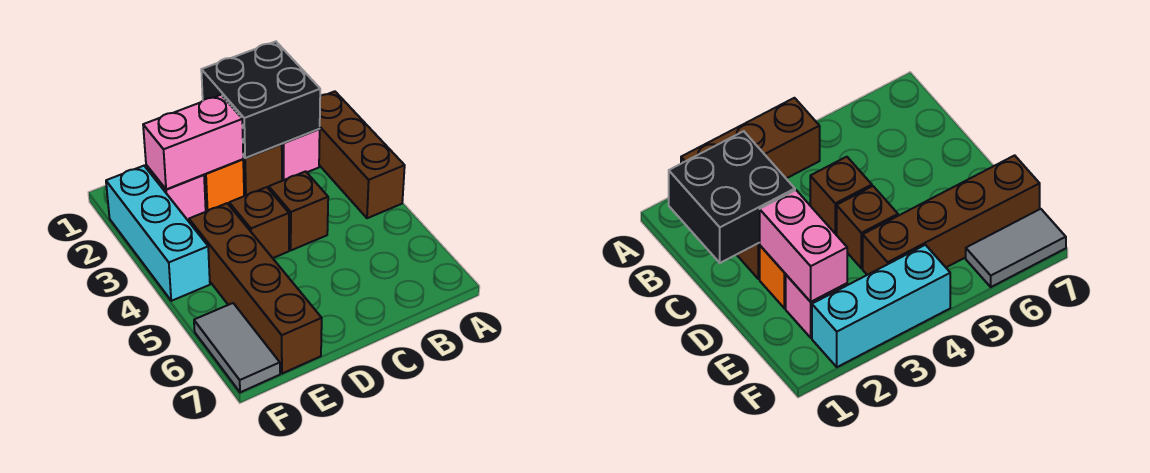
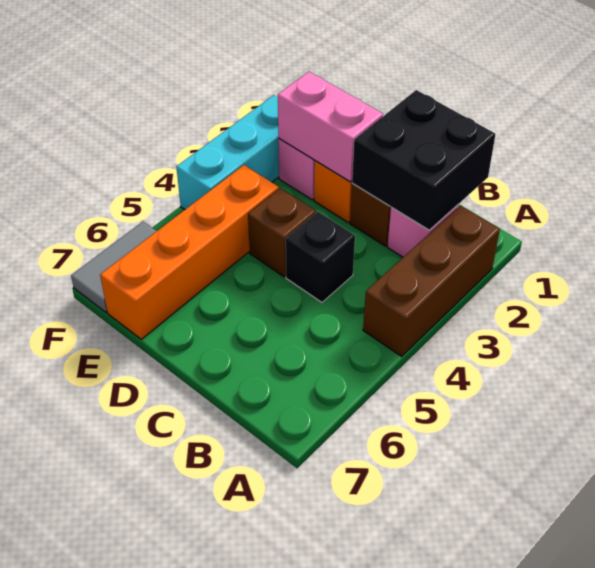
brown 1x1 brick [269,171,328,250] -> black 1x1 brick [286,212,355,302]
brown 1x4 brick [189,203,322,374] -> orange 1x4 brick [100,165,279,339]

